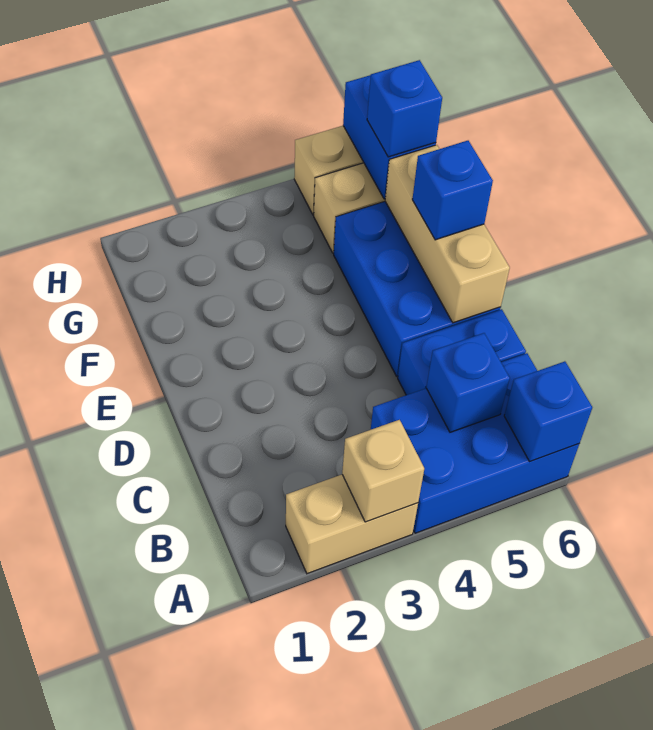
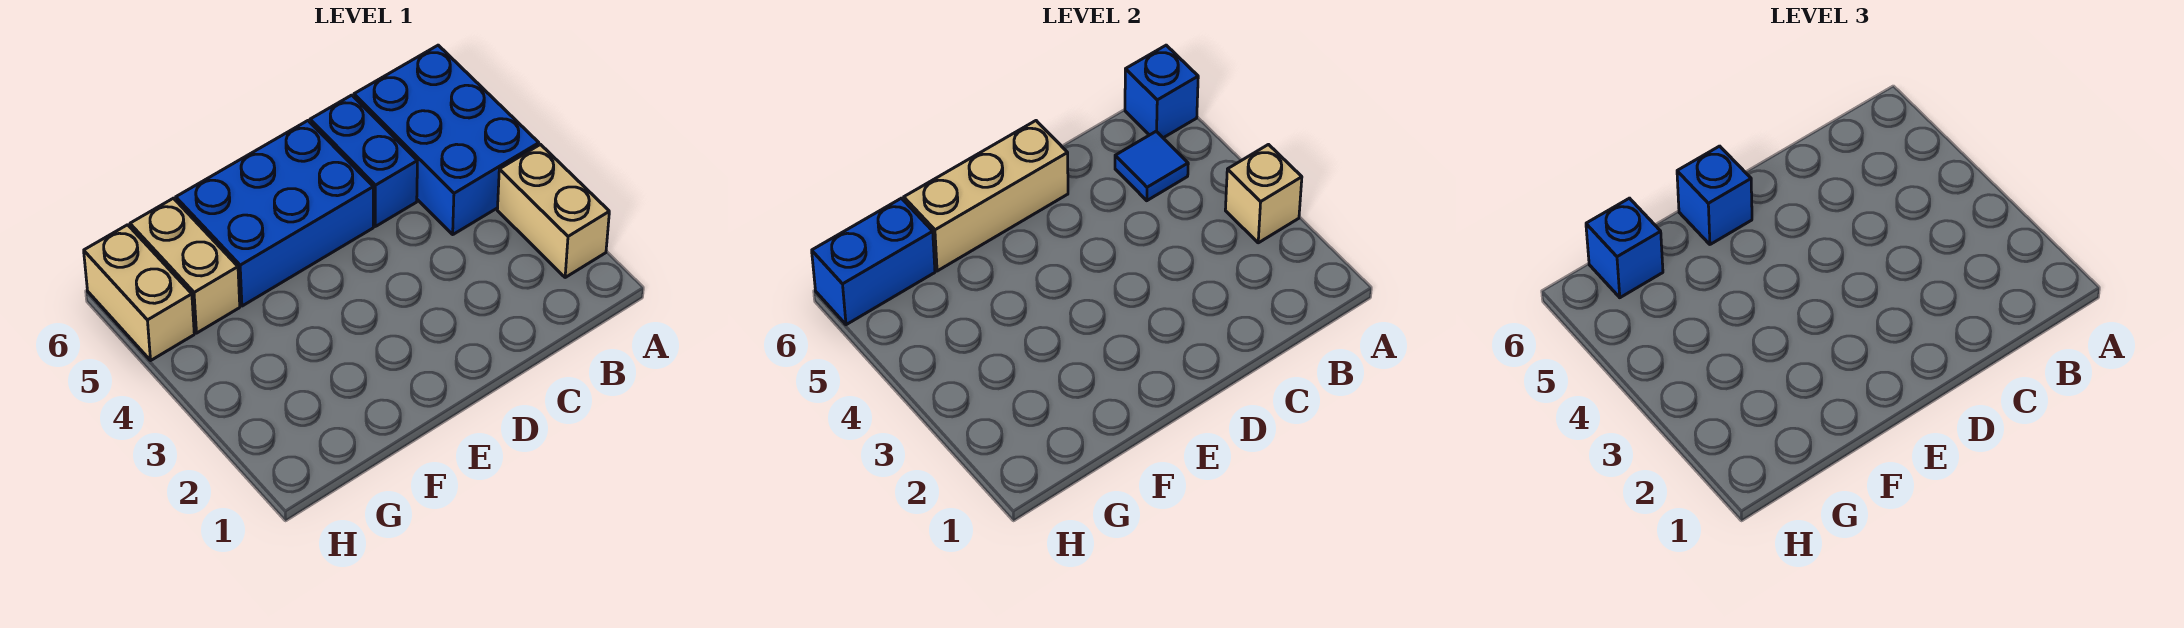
blue 1x1 brick [426,333,510,432] -> blue 1x1 tile [1115,132,1188,201]

